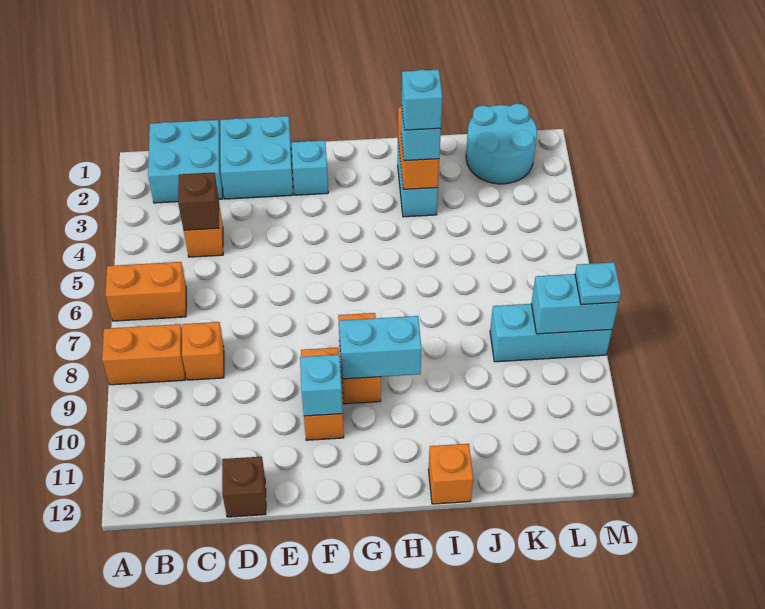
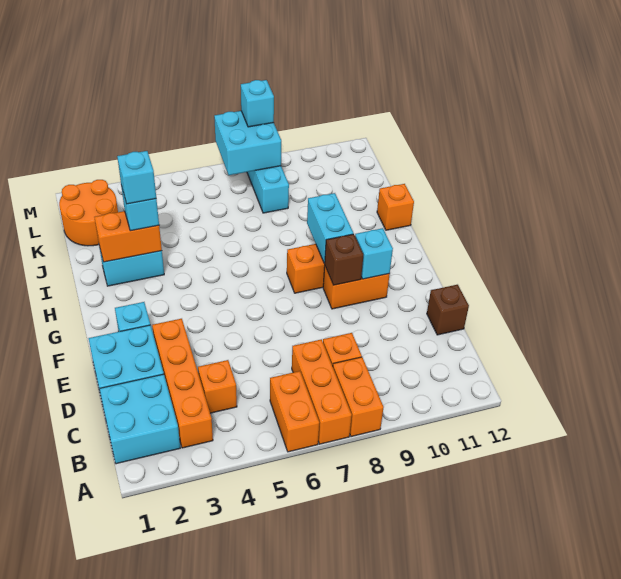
none -> orange 1x3 brick [292,339,352,444]
none -> orange 1x4 brick [152,319,213,448]
brown 1x1 brick [178,172,219,230] -> brown 1x1 brick moved to [324,234,363,285]
cyan 2x2 round brick [466,104,537,184] -> orange 2x2 round brick [59,180,118,246]
cyan 1x2 brick [531,274,619,334] -> cyan 2x2 brick [214,111,281,175]
cyan 1x1 plate [575,262,621,305] -> cyan 1x1 brick [241,80,274,127]

